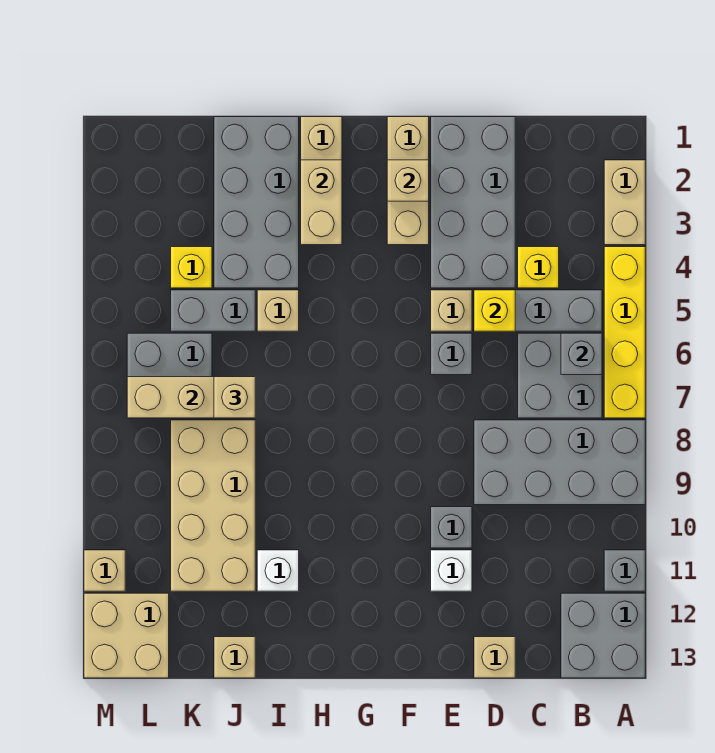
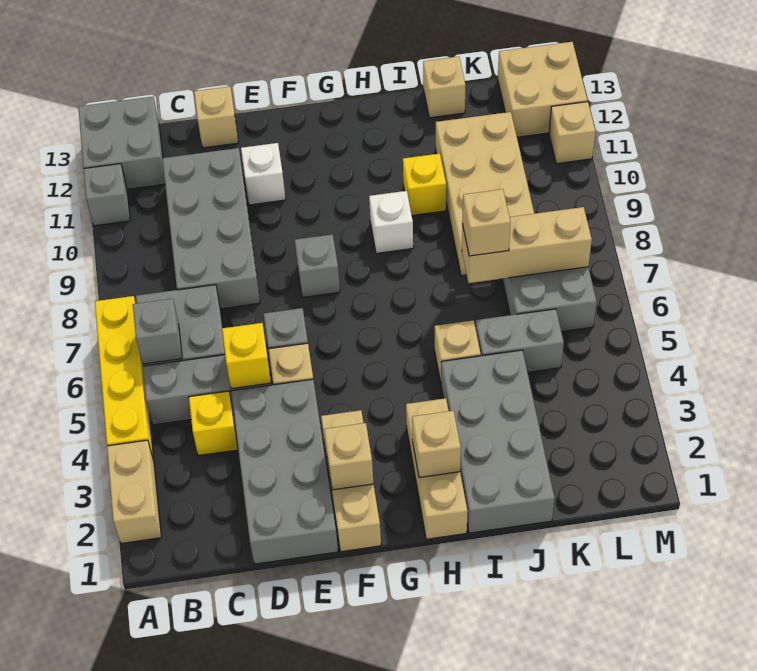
grey 2x4 brick [474,420,645,505] -> grey 2x4 brick turned to [162,148,260,309]
grey 1x1 brick [431,507,472,548] -> grey 1x1 brick moved to [295,234,340,297]
tan 1x2 brick [301,160,342,245] -> tan 1x1 brick [412,411,461,477]
white 1x1 brick [257,550,299,591] -> white 1x1 brick moved to [369,191,413,253]
yellow 1x1 brick [171,247,212,288] -> yellow 1x1 brick moved to [403,153,446,215]

